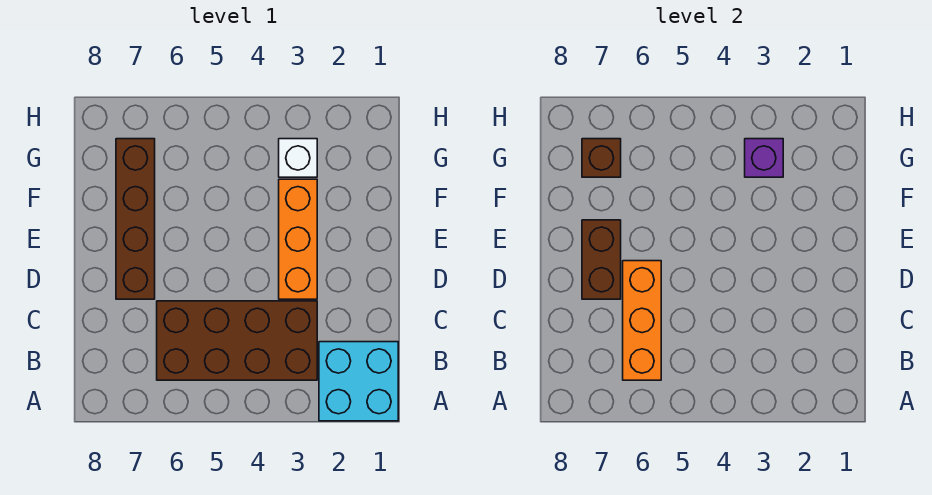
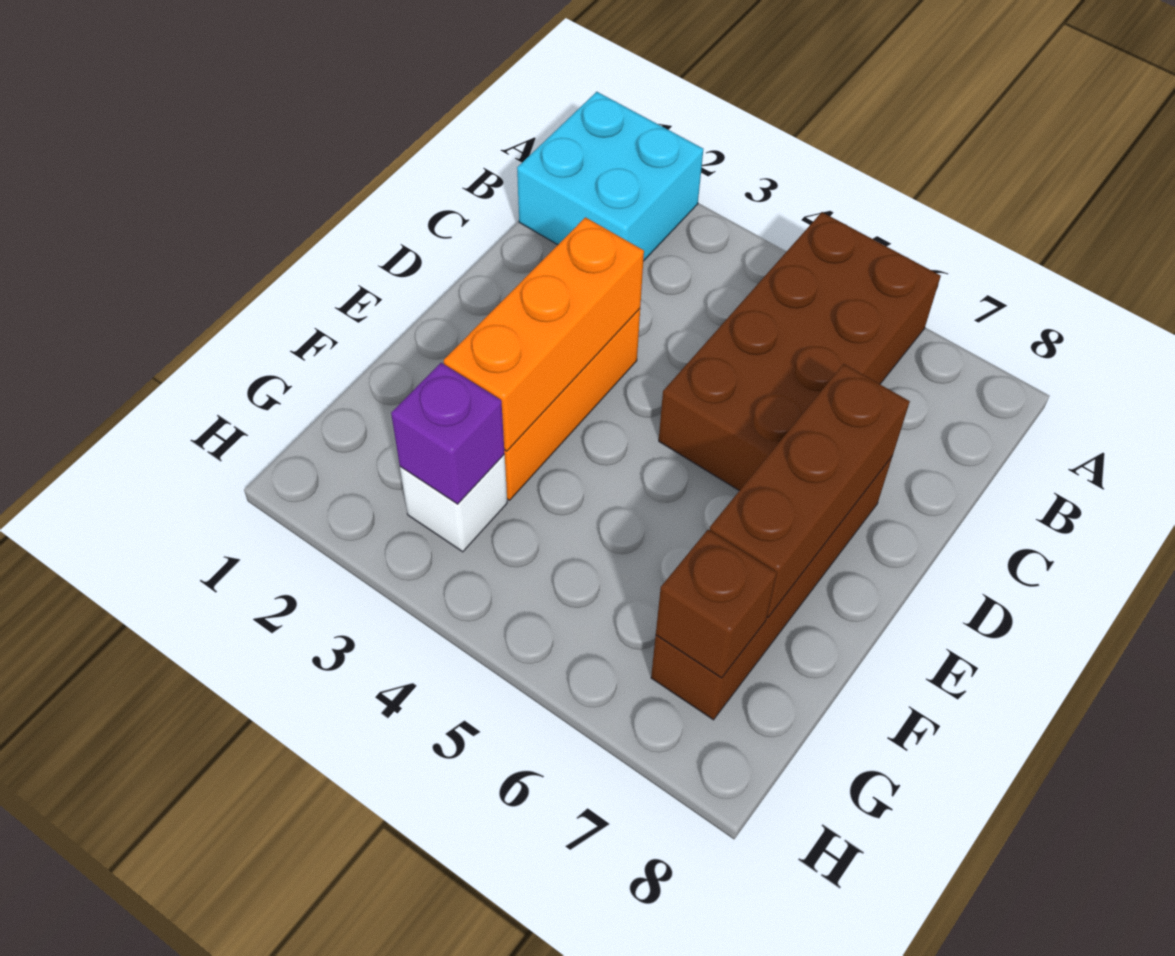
brown 2x4 brick [157,301,317,380] -> brown 2x4 brick turned to [659,212,941,491]
orange 1x3 brick [623,261,661,380] -> orange 1x3 brick moved to [444,217,644,451]
brown 1x2 brick [582,220,621,299] -> brown 1x3 brick [710,364,910,618]

